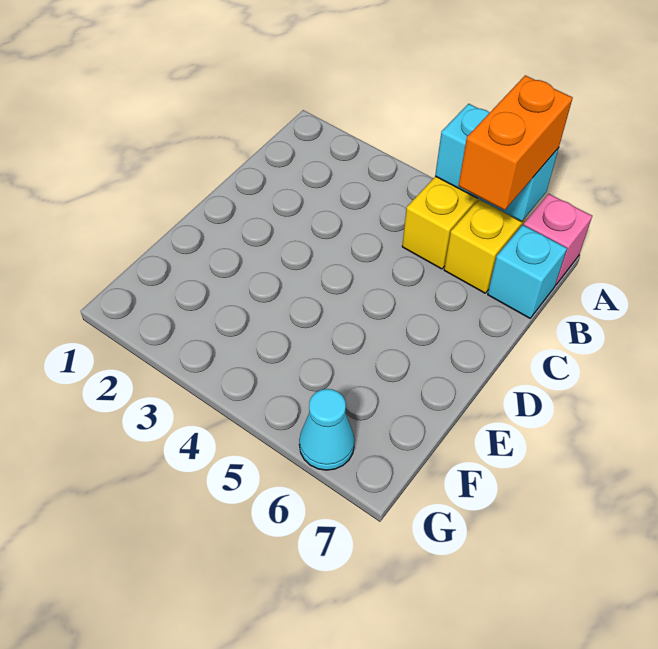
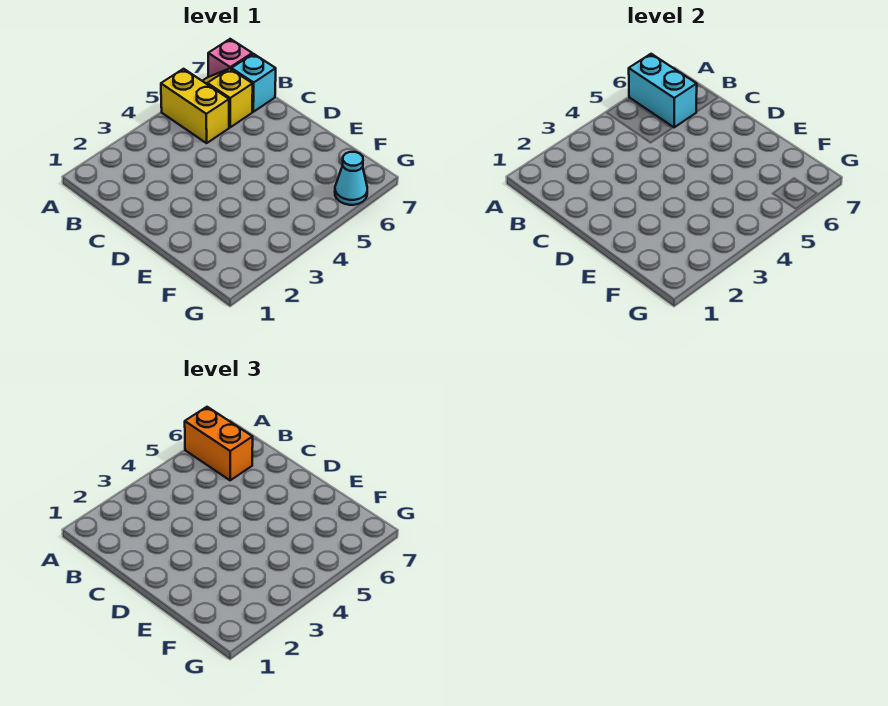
cyan 1x2 brick [435,104,559,221] -> cyan 1x2 brick turned to [629,54,697,127]

